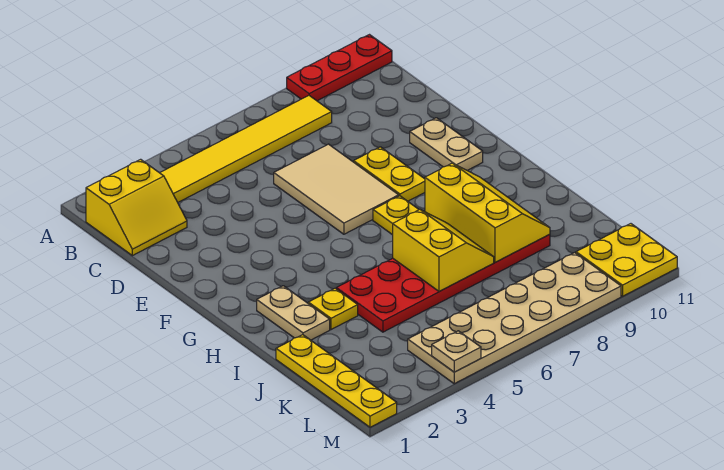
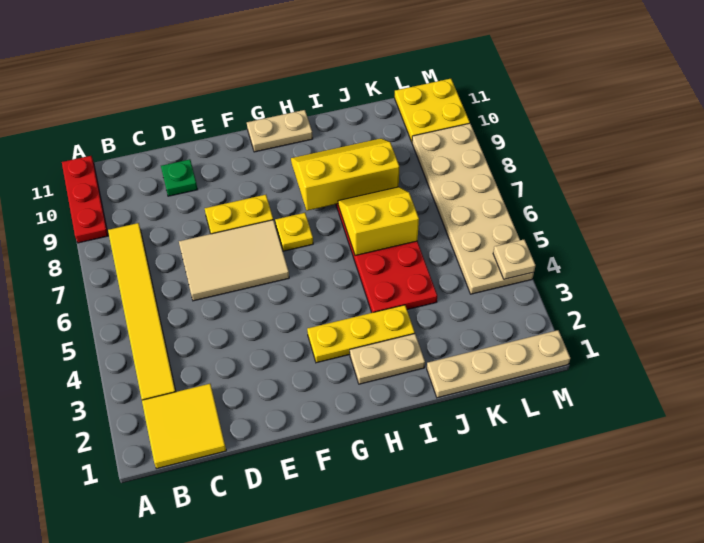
yellow 2x2 slope [86,159,187,256] -> yellow 2x2 tile [142,384,226,469]
none -> green 1x1 plate [161,159,198,196]
tan 1x2 plate [410,118,483,171] -> tan 1x2 plate moved to [247,110,313,152]
yellow 1x1 plate [308,288,358,330] -> yellow 1x3 plate [307,305,415,363]
yellow 1x4 plate [276,335,397,427] -> tan 1x4 plate [427,330,570,398]

